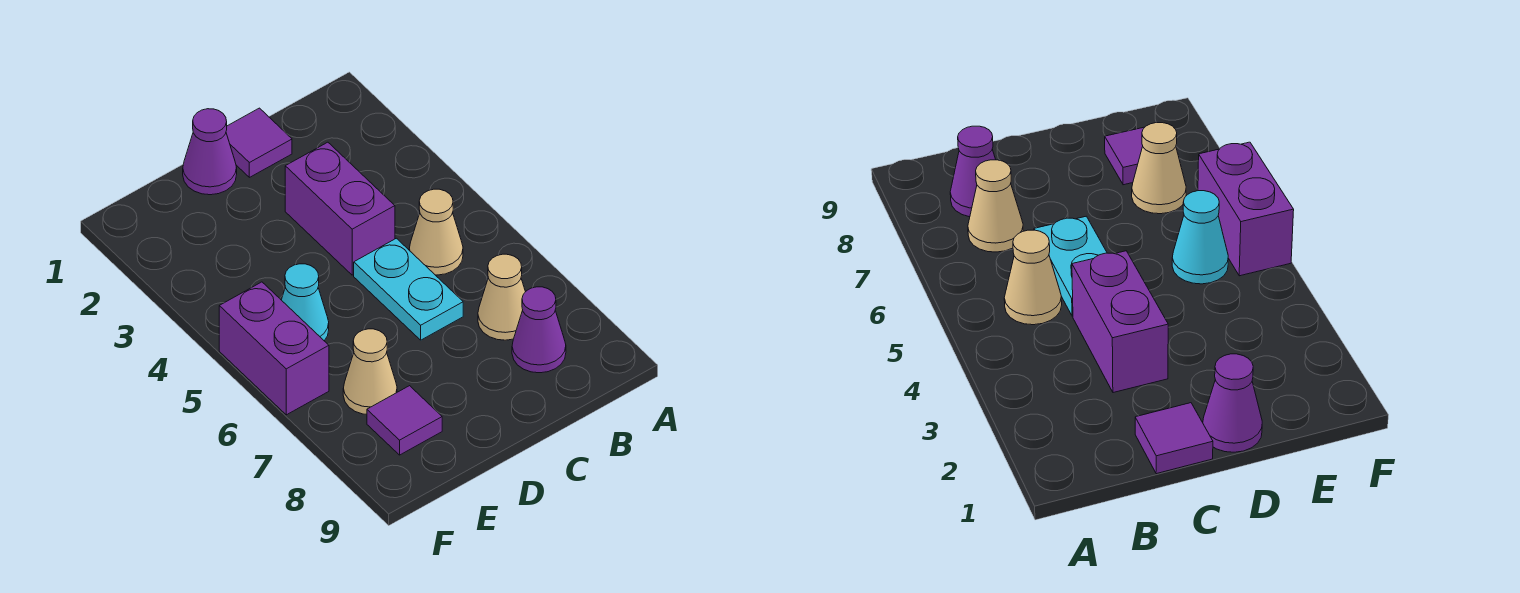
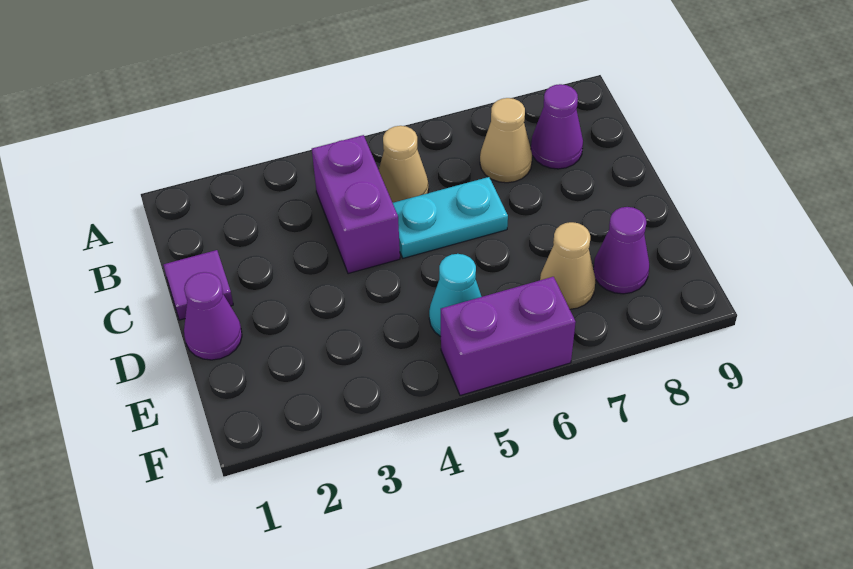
purple 1x2 brick [285,142,395,275] -> purple 1x2 brick turned to [312,135,400,274]
purple 1x1 tile [367,386,442,455] -> purple 1x1 cone [593,207,649,294]

